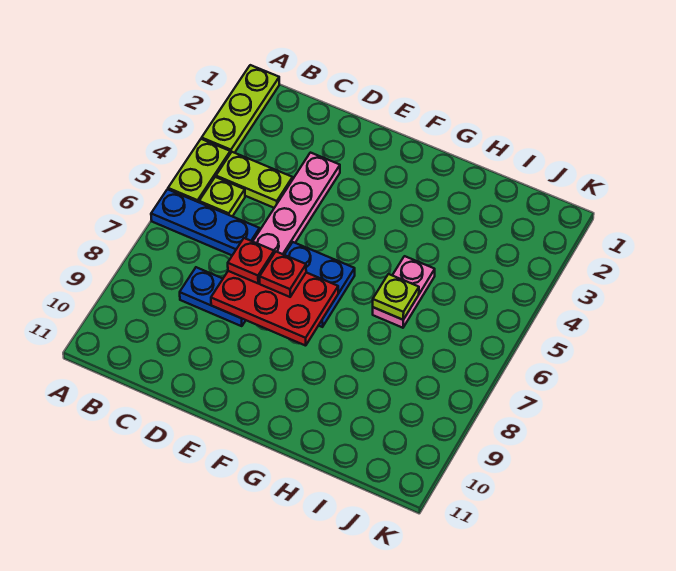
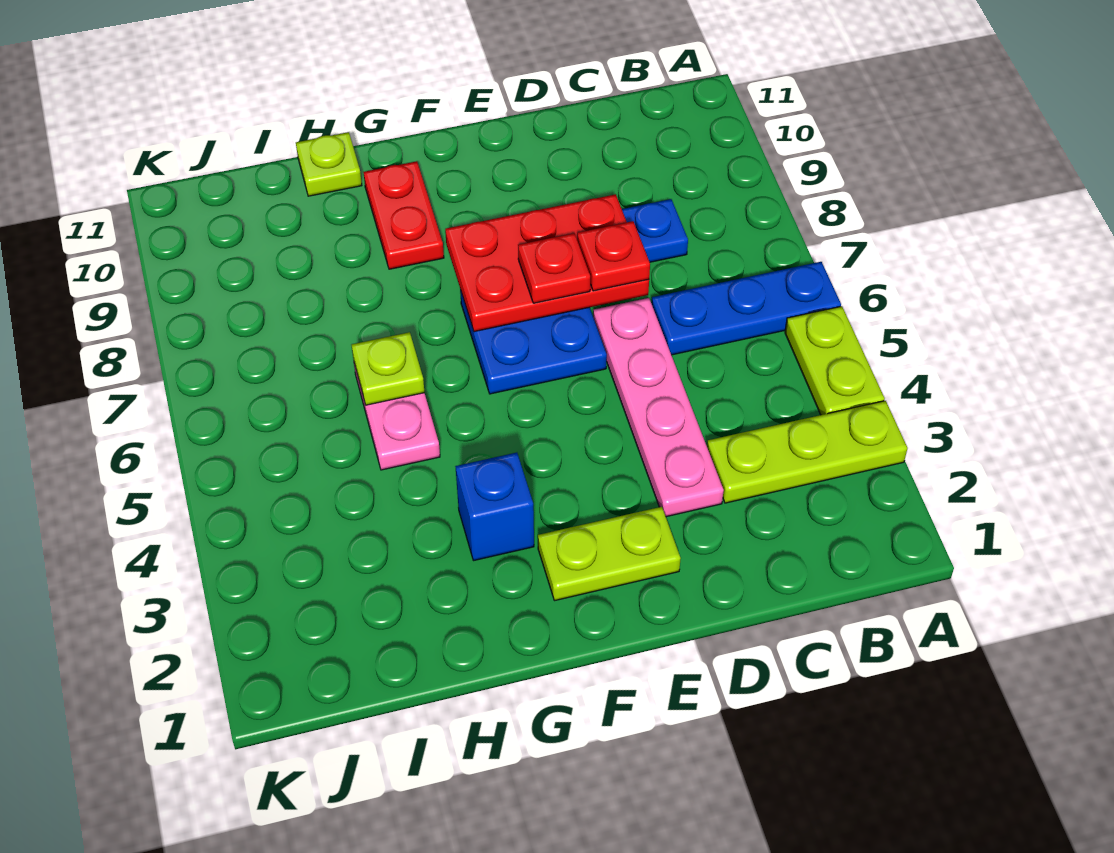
lime 1x3 plate [202,65,279,153] -> lime 1x3 plate turned to [707,401,908,503]
lime 1x2 plate [216,152,293,208] -> lime 1x2 plate moved to [538,507,681,601]
lime 1x1 plate [199,177,245,216] -> lime 1x1 plate moved to [296,132,362,196]
none -> blue 1x1 brick [455,453,534,561]
none -> red 1x2 plate [363,161,444,269]

